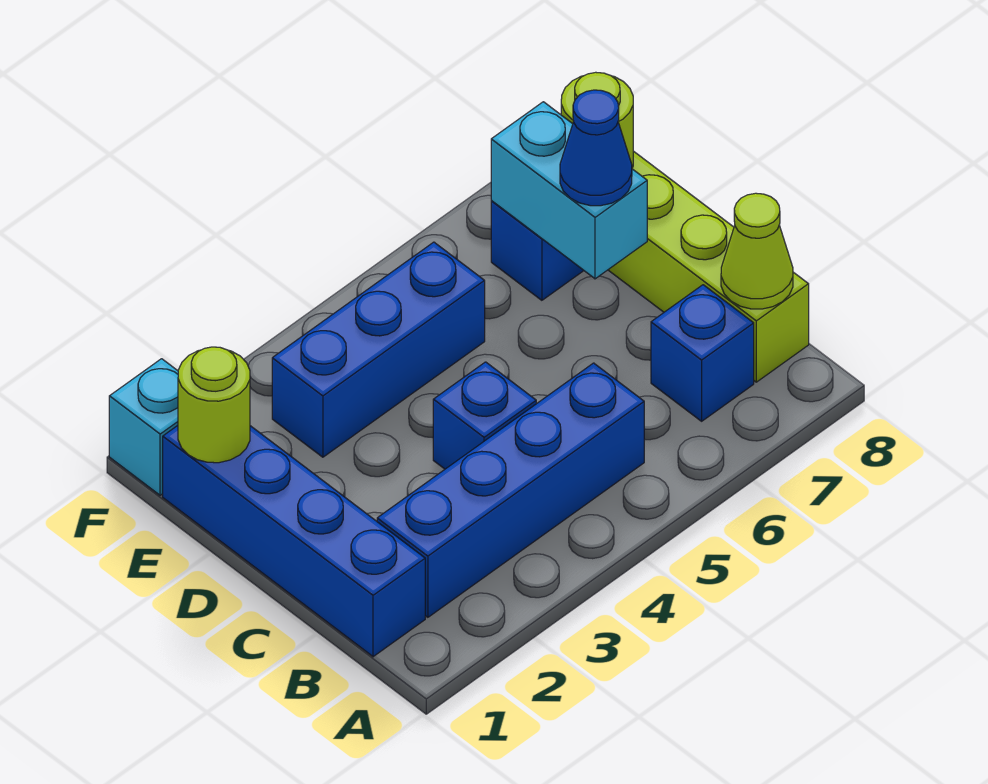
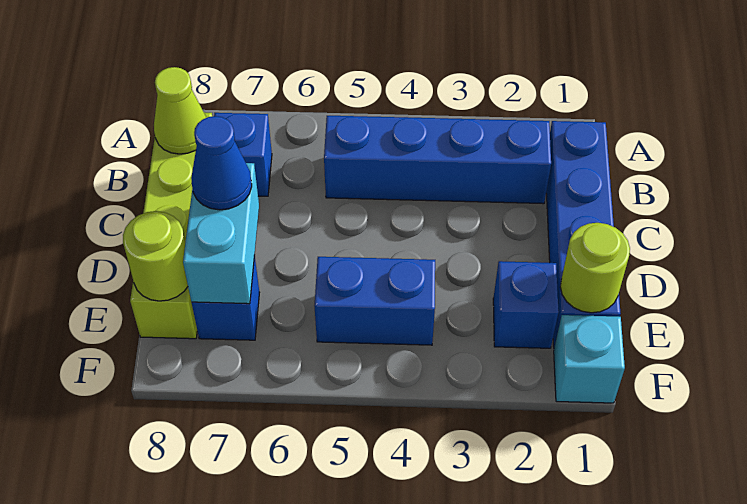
blue 1x1 brick [433,362,536,469] -> blue 1x1 brick moved to [493,261,559,348]
blue 1x3 brick [272,242,485,457] -> blue 1x2 brick [314,257,435,345]

